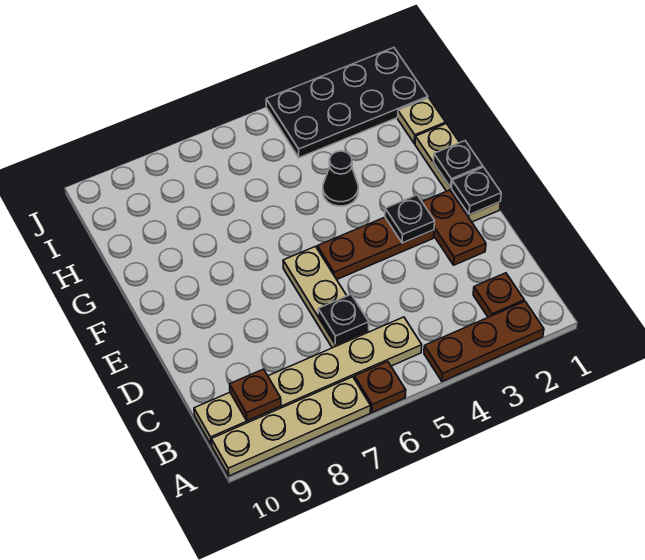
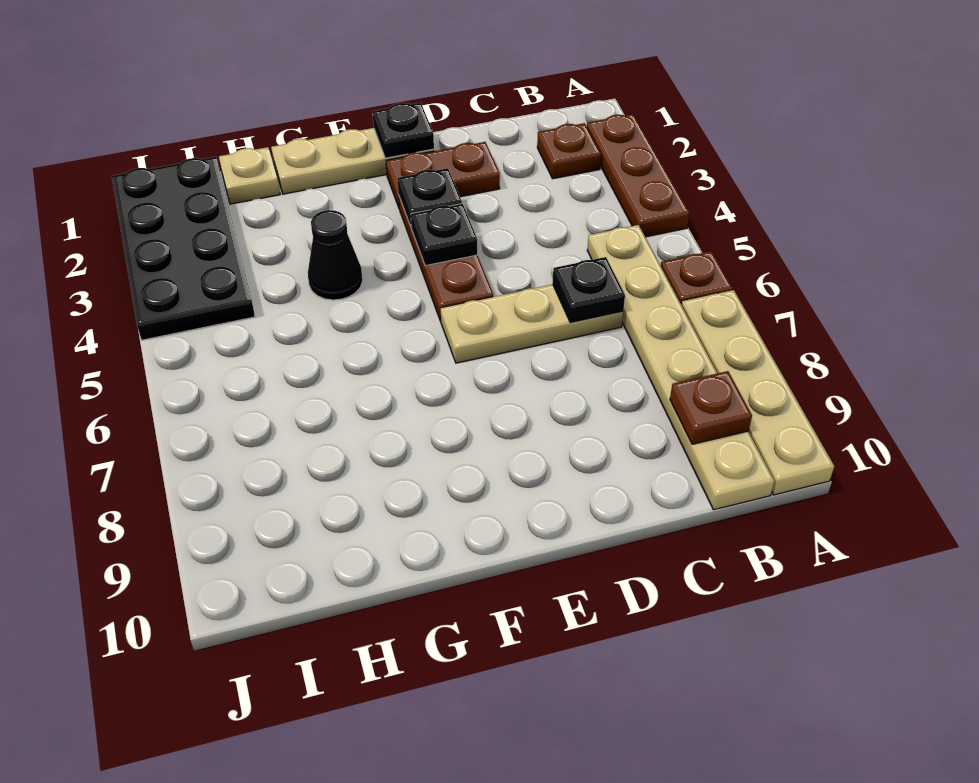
black 1x1 plate [433,141,483,187] -> black 1x1 plate moved to [411,204,477,266]

